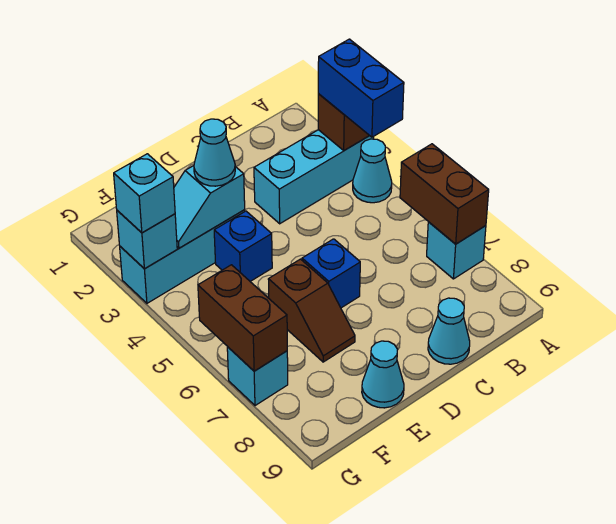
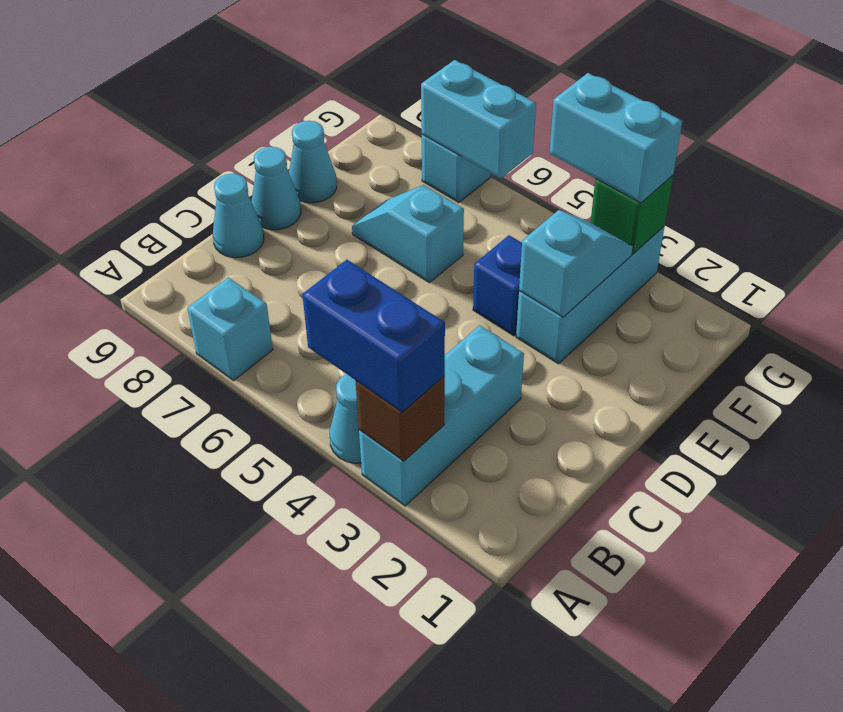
brown 1x2 brick [400,144,489,244] -> none
blue 1x1 brick [302,239,360,308] -> none
cyan 1x1 cone [194,119,235,186] -> cyan 1x1 cone moved to [251,147,301,230]
brown 1x2 slope [268,259,355,362] -> cyan 1x2 slope [352,185,464,283]
cyan 1x1 brick [117,210,177,269] -> green 1x1 brick [591,176,673,254]
cyan 1x1 brick [114,154,175,233] -> cyan 1x2 brick [550,73,682,203]
brown 1x2 brick [198,265,287,371] -> cyan 1x2 brick [421,60,536,178]

